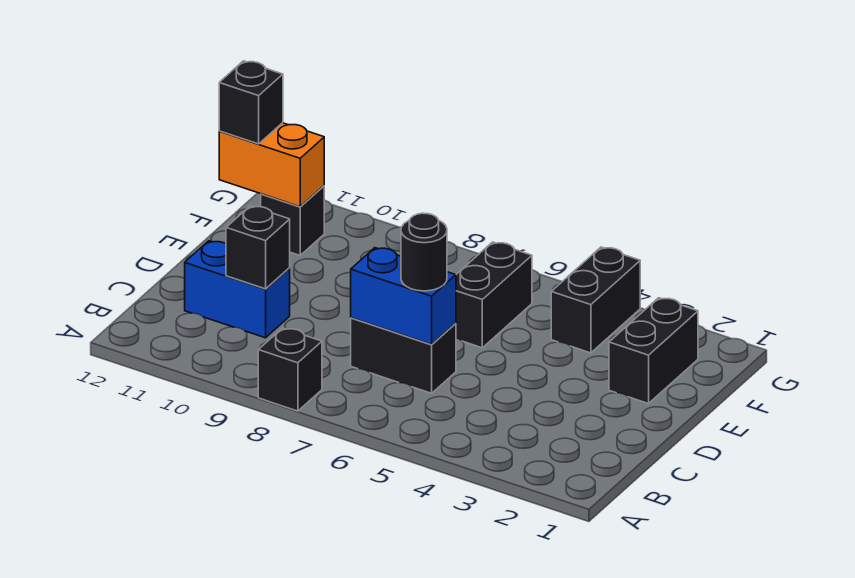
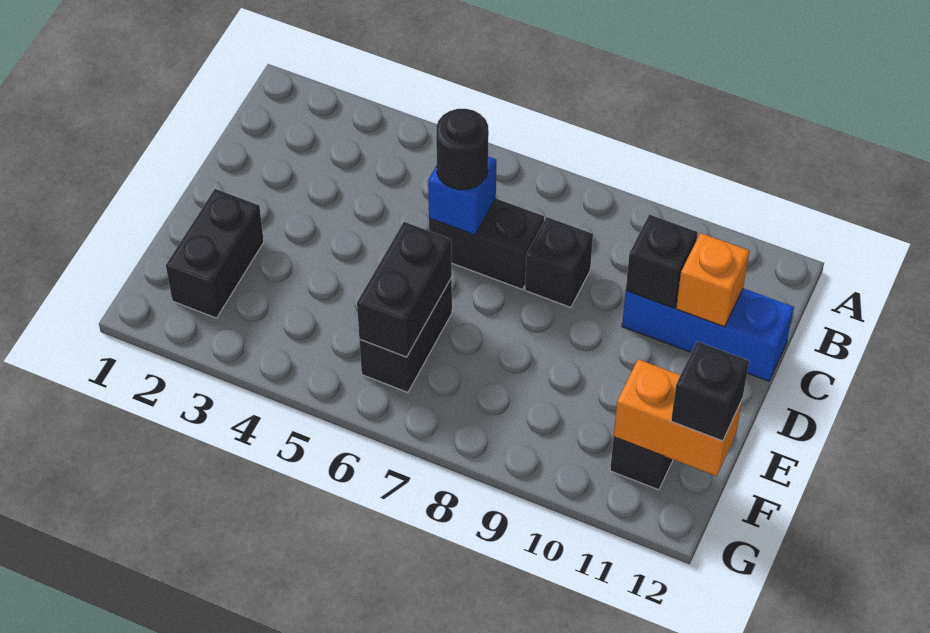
black 1x1 brick [258,328,322,411] -> black 1x1 brick moved to [525,217,593,307]
blue 1x2 brick [351,248,456,345] -> blue 1x1 brick [428,157,496,235]
blue 1x2 brick [185,241,290,338] -> blue 1x3 brick [622,288,794,381]
none -> orange 1x1 brick [676,233,749,327]
black 1x2 brick [551,247,640,353] -> black 1x2 brick moved to [357,222,452,357]

